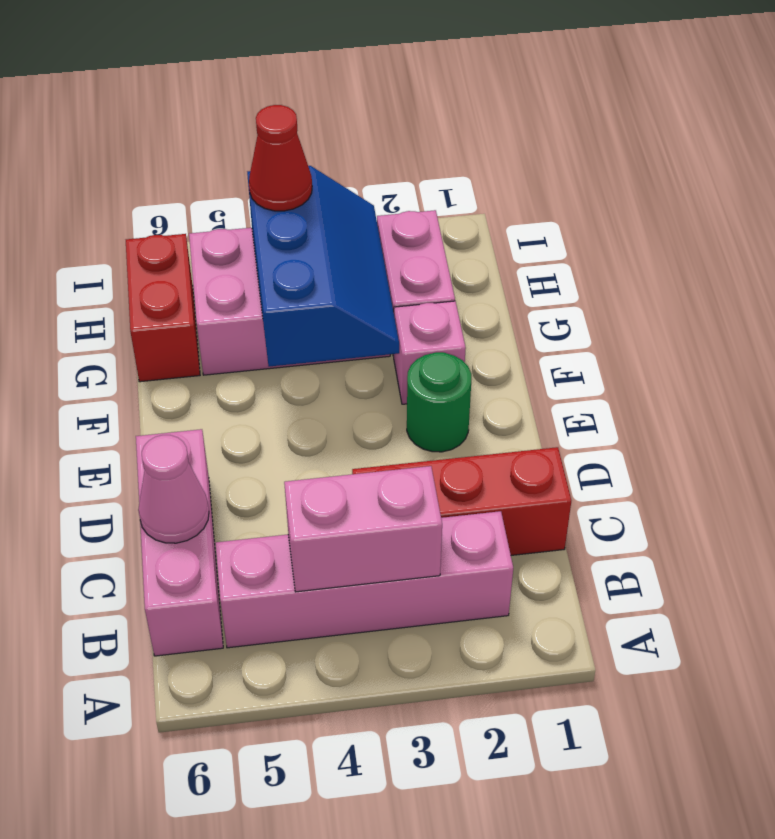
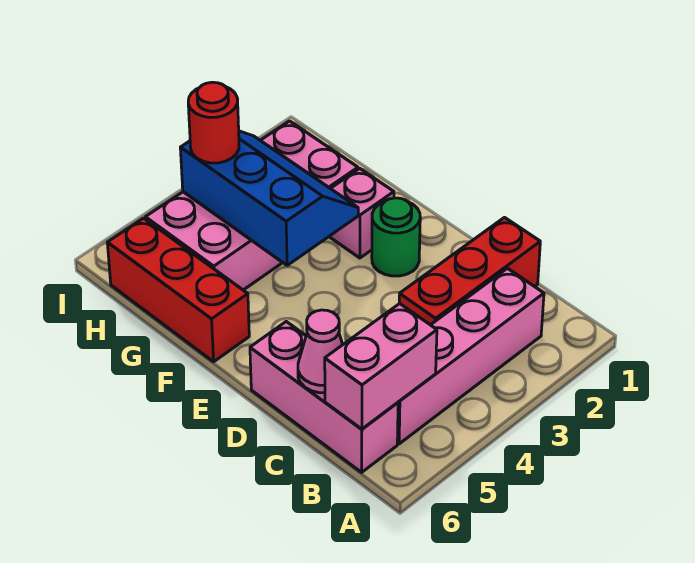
pink 1x2 brick [284,466,442,592] -> pink 1x2 brick moved to [325,304,437,429]
red 1x2 brick [126,234,200,382] -> red 1x3 brick [107,218,249,362]
red 1x1 cone [249,105,312,211] -> red 1x1 round brick [188,82,239,163]

